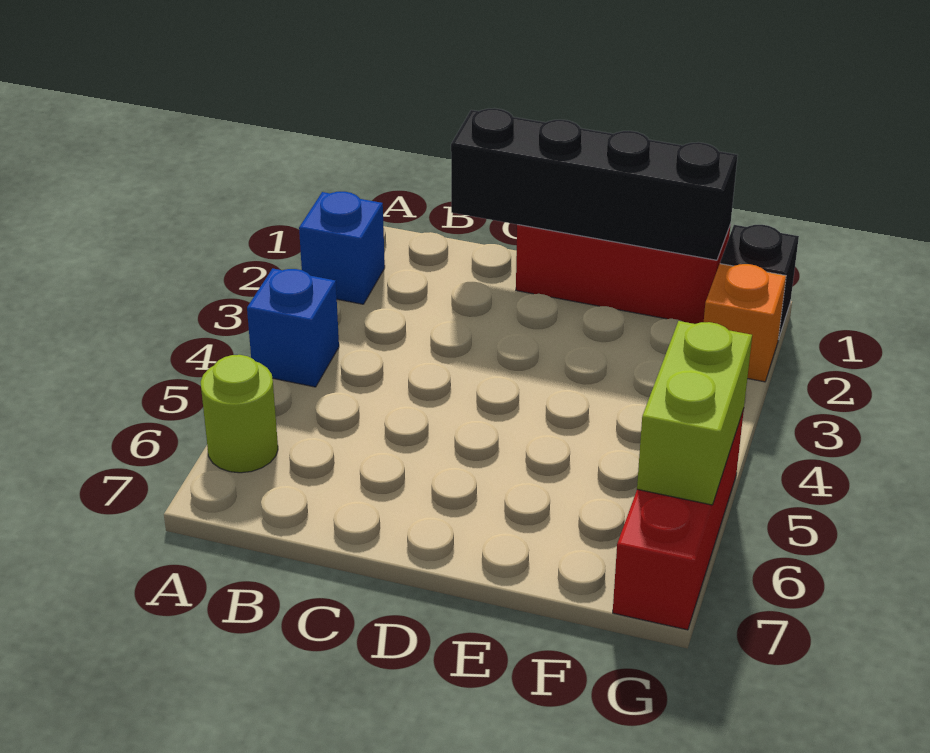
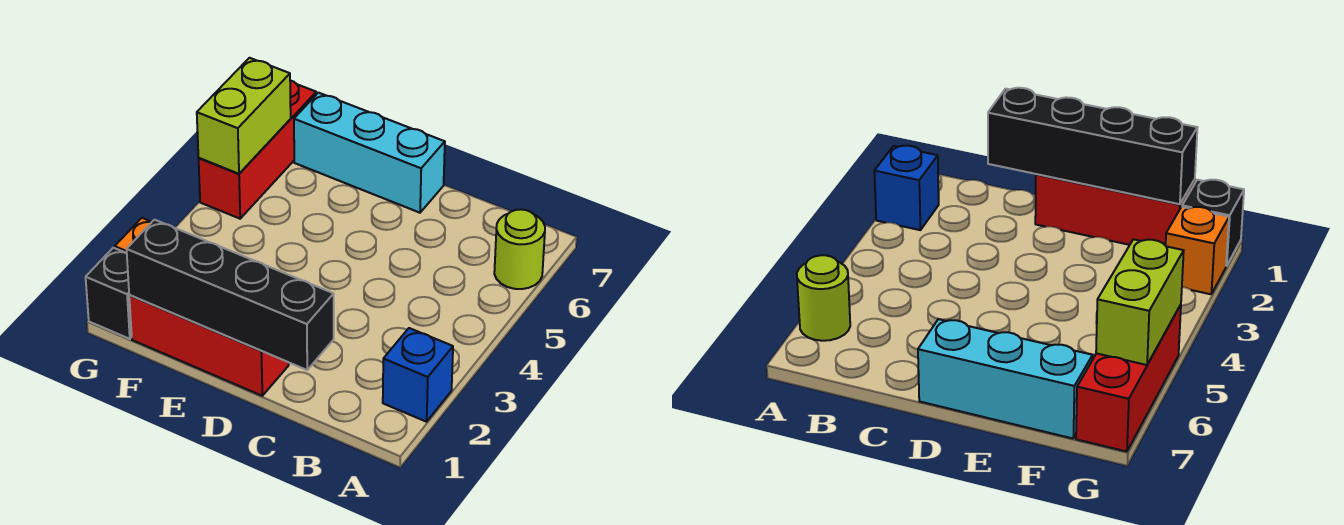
blue 1x1 brick [247,268,339,387] -> none
none -> cyan 1x3 brick [294,93,445,213]

